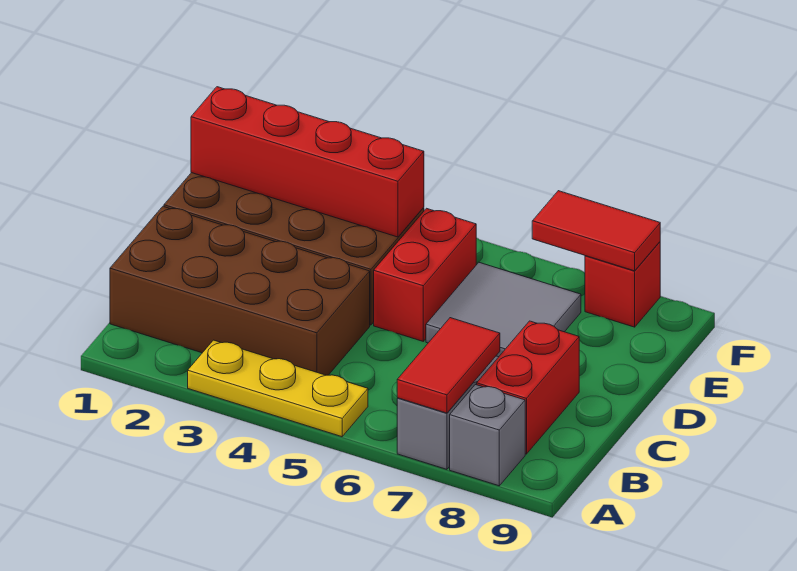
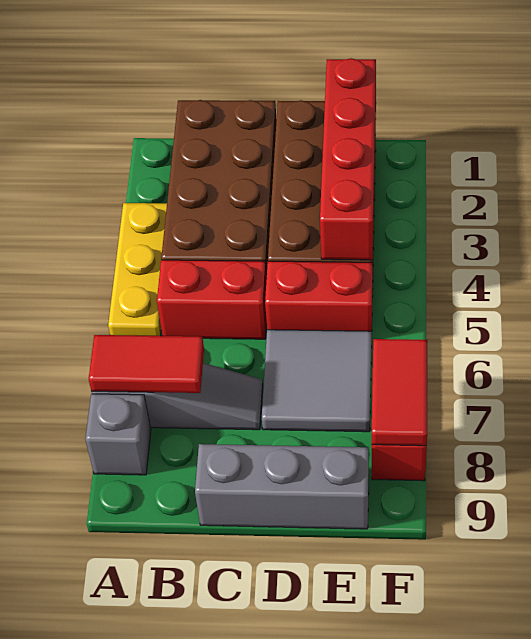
red 1x2 brick [477,321,579,454] -> red 1x2 brick moved to [157,260,267,339]
none -> grey 1x3 brick [195,444,369,529]

